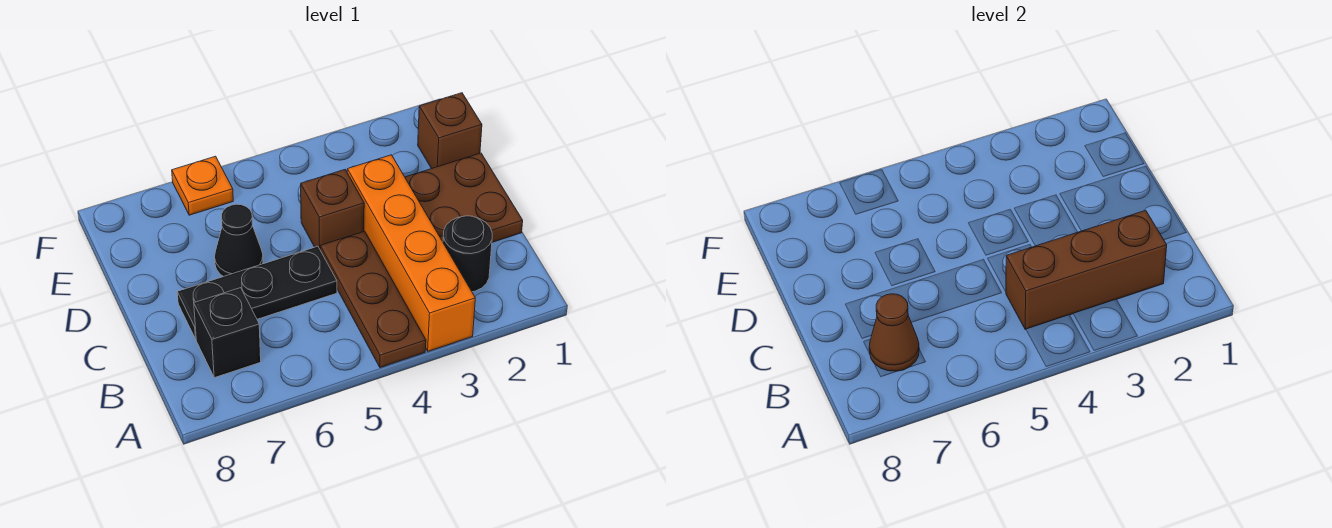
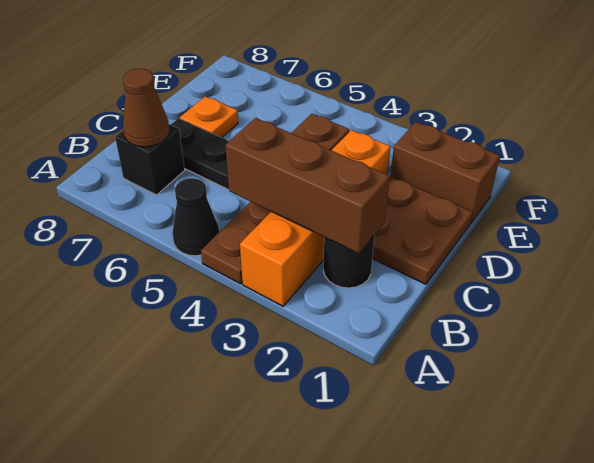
black 1x1 cone [215,204,263,277] -> black 1x1 cone moved to [172,178,219,256]
brown 1x1 brick [418,93,482,169] -> brown 1x2 brick [391,122,500,223]
orange 1x1 plate [172,156,233,215] -> orange 1x1 plate moved to [180,96,238,137]

